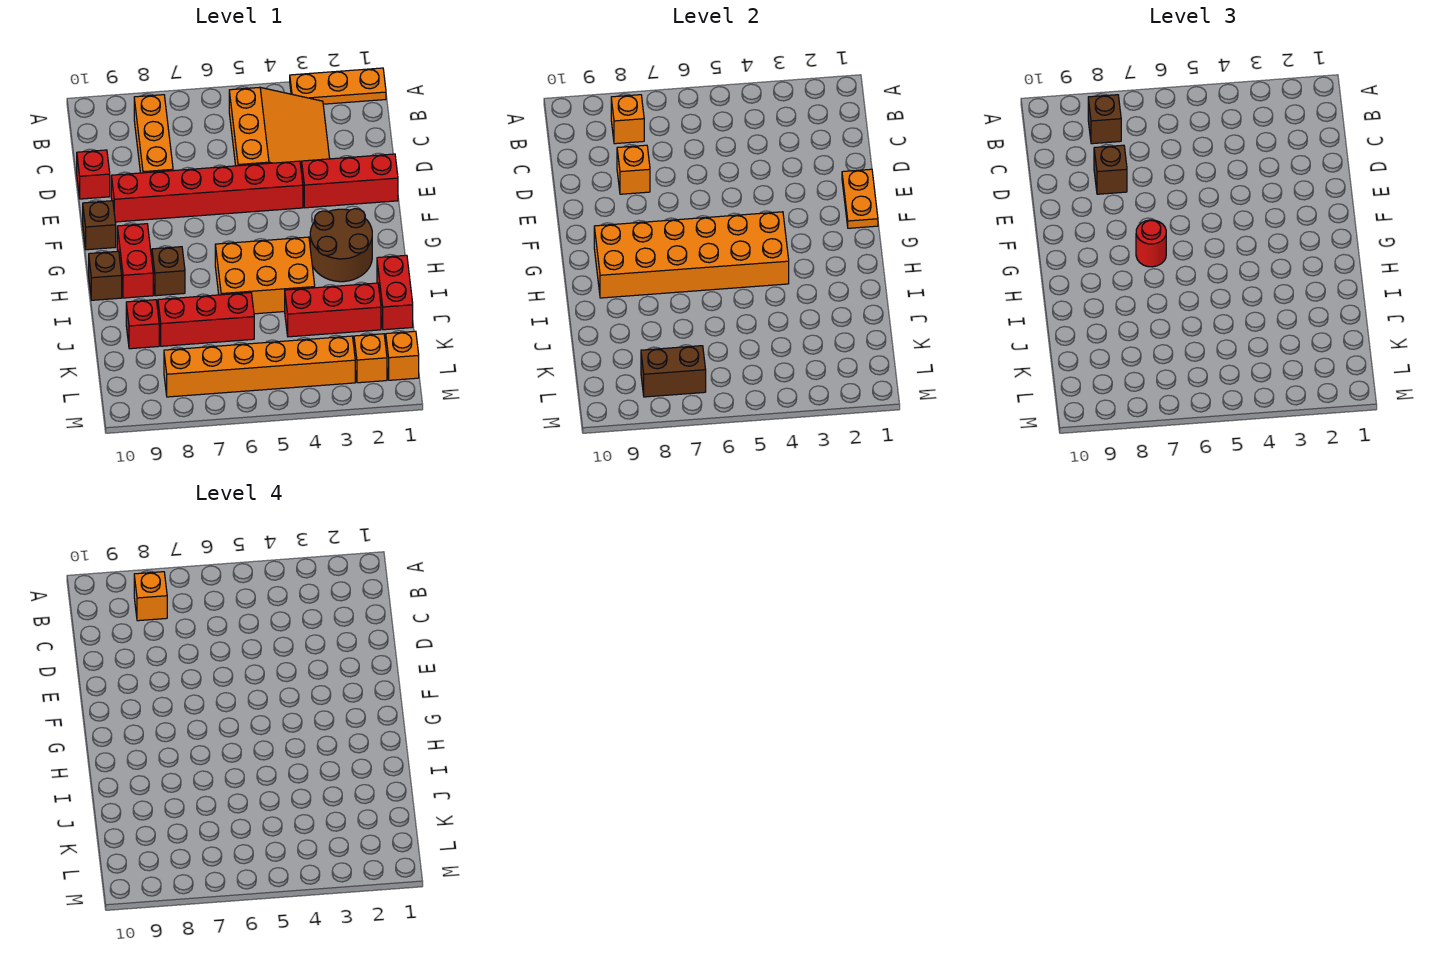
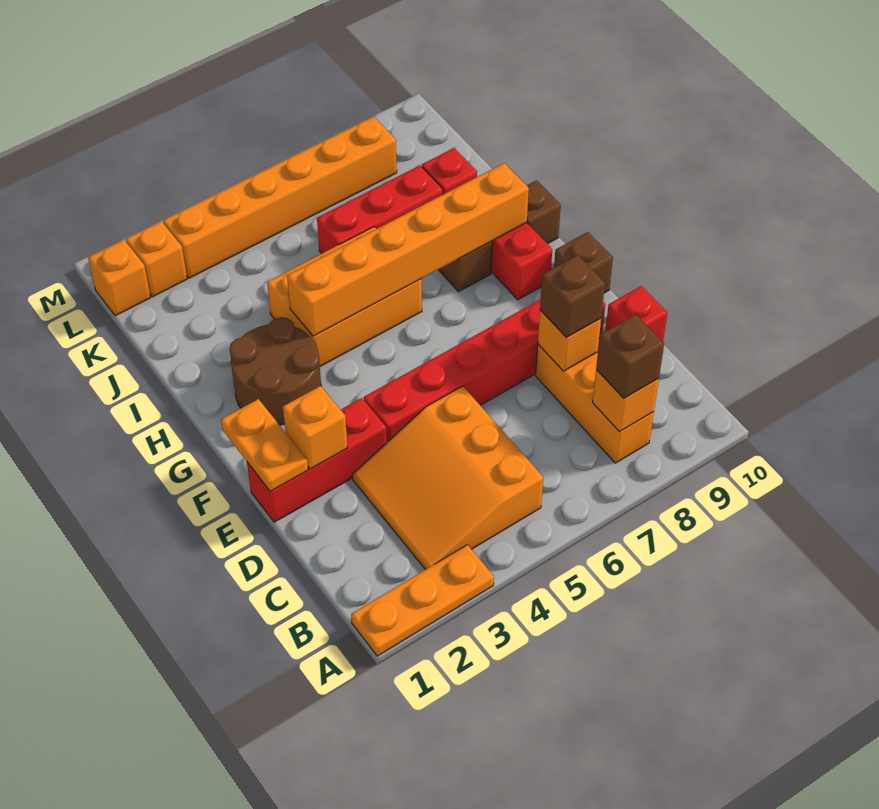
orange 1x1 brick [134,572,167,621] -> orange 1x1 brick moved to [283,386,348,469]
orange 2x6 brick [594,212,789,298] -> orange 1x6 brick [287,163,529,336]
red 1x1 round brick [1136,220,1166,267] -> none
red 1x2 brick [377,255,413,330] -> none
red 1x3 brick [285,283,381,337] -> none
brown 1x2 brick [641,346,706,397] -> none

